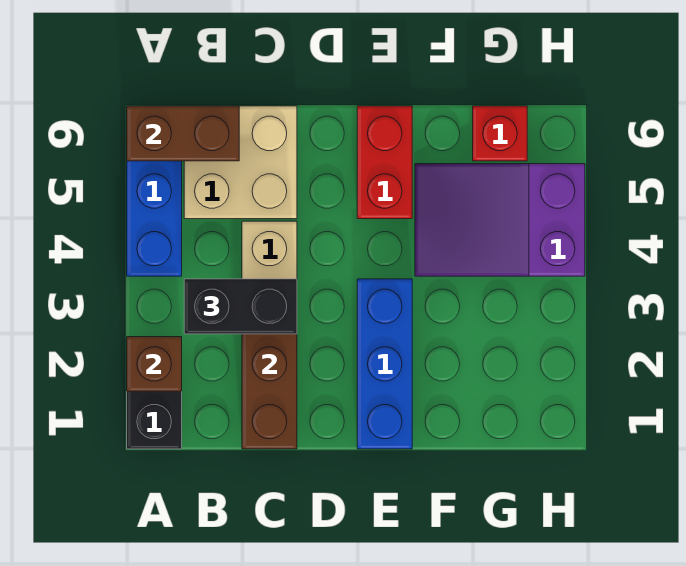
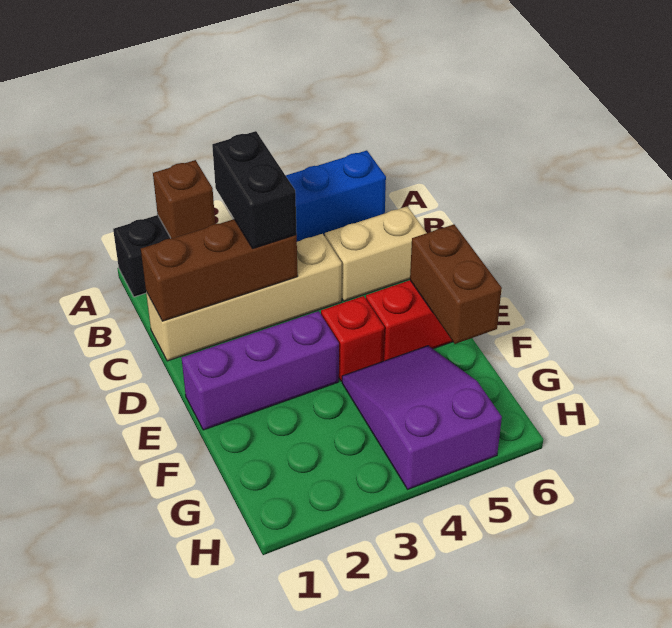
brown 1x2 brick [127,106,239,161] -> brown 1x2 brick moved to [410,224,502,344]
tan 2x2 brick [184,106,297,219] -> tan 1x2 brick [325,206,427,301]
blue 1x3 brick [357,279,412,449] -> purple 1x3 brick [182,311,339,430]
red 1x1 brick [473,106,527,161] -> red 1x1 brick moved to [321,296,384,381]

